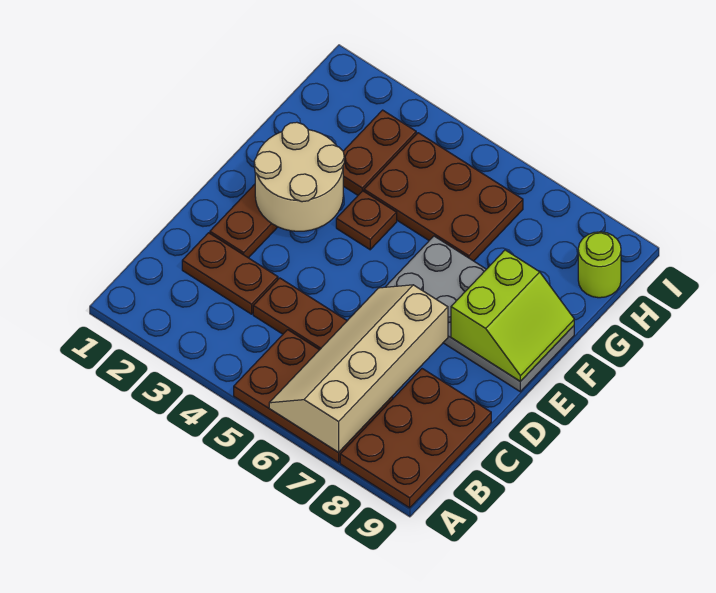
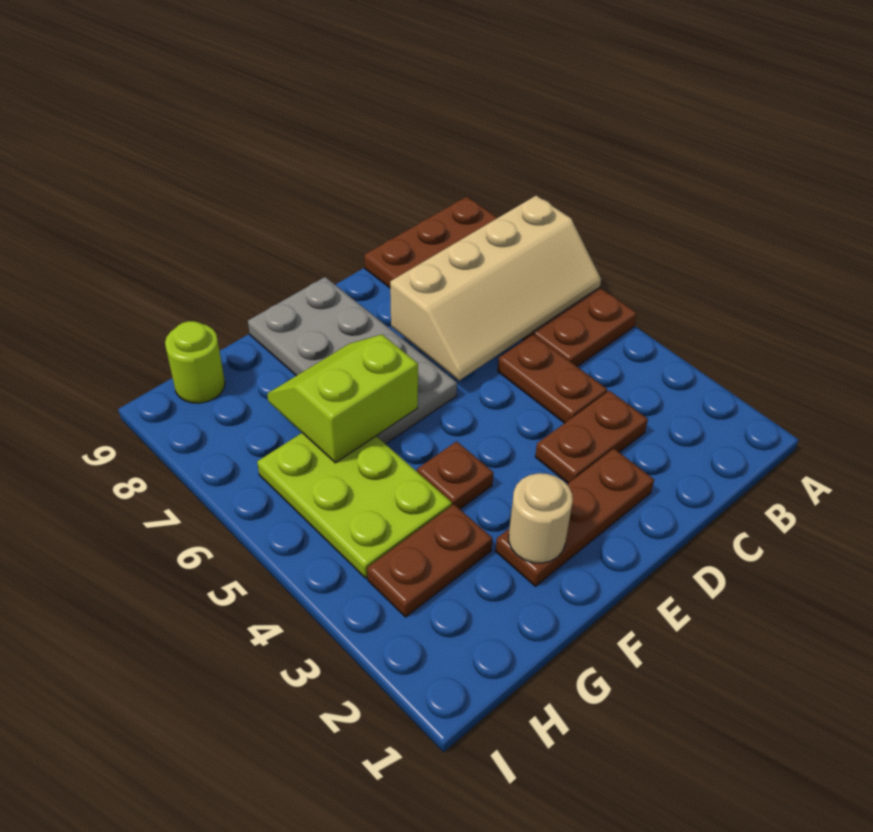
brown 1x2 plate [182,233,278,314] -> brown 1x2 plate turned to [535,391,648,483]
tan 2x2 round brick [254,122,344,231] -> tan 1x1 round brick [509,473,573,563]
lime 2x2 slope [451,250,574,381] -> lime 2x2 slope moved to [267,334,418,463]
brown 2x3 plate [364,133,523,261] -> lime 2x3 plate [257,433,452,578]

